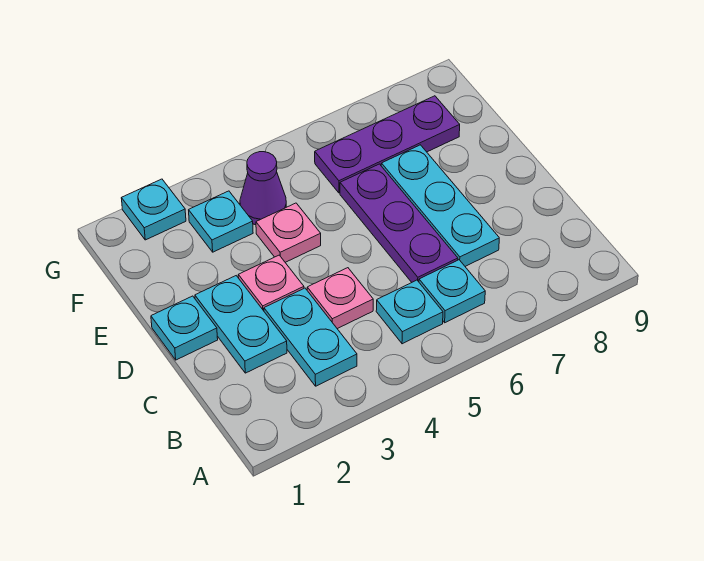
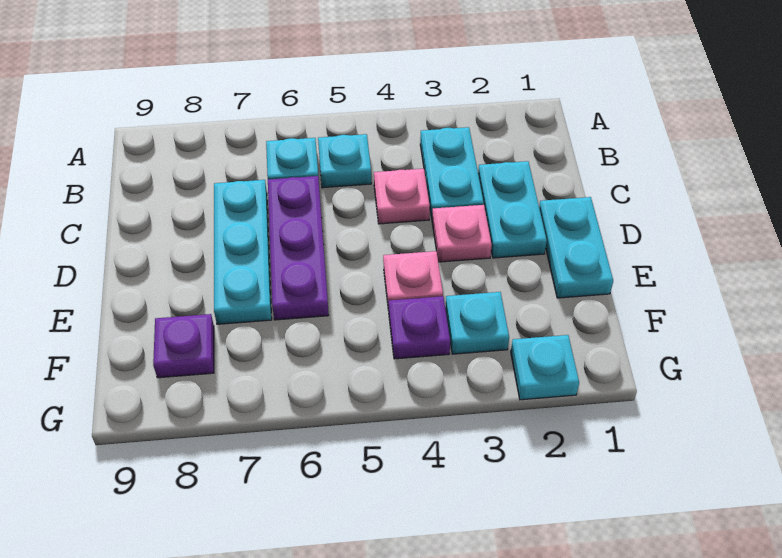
cyan 1x1 plate [151,296,218,360] -> cyan 1x2 plate [539,197,613,298]
purple 1x1 cone [240,152,286,225] -> purple 1x1 plate [389,296,450,359]
purple 1x3 plate [315,96,460,193] -> purple 1x1 plate [153,314,214,378]

